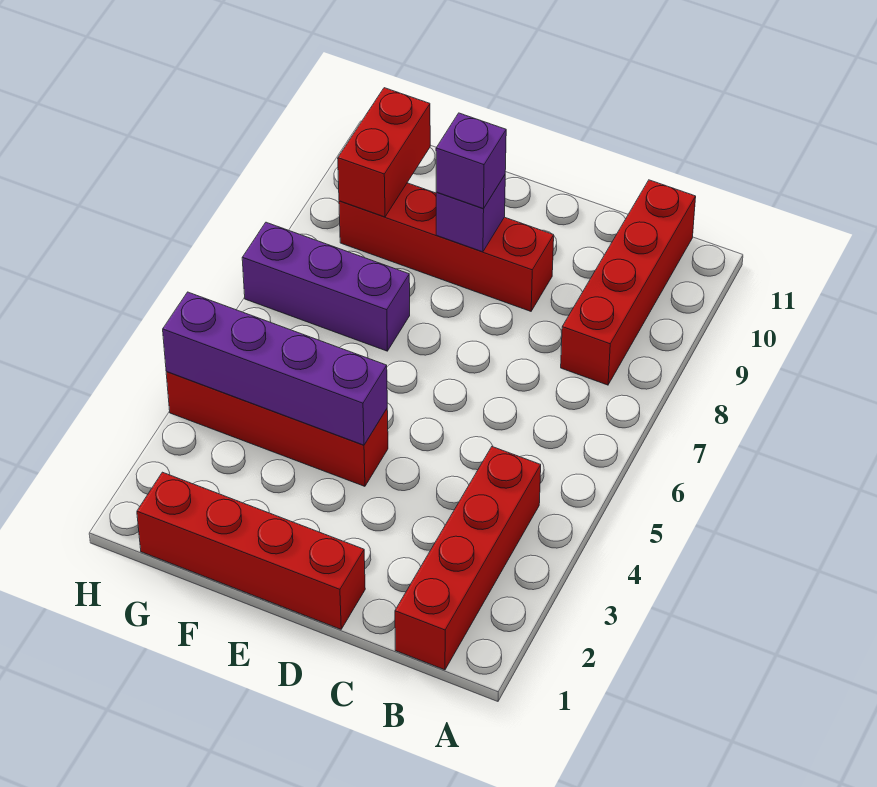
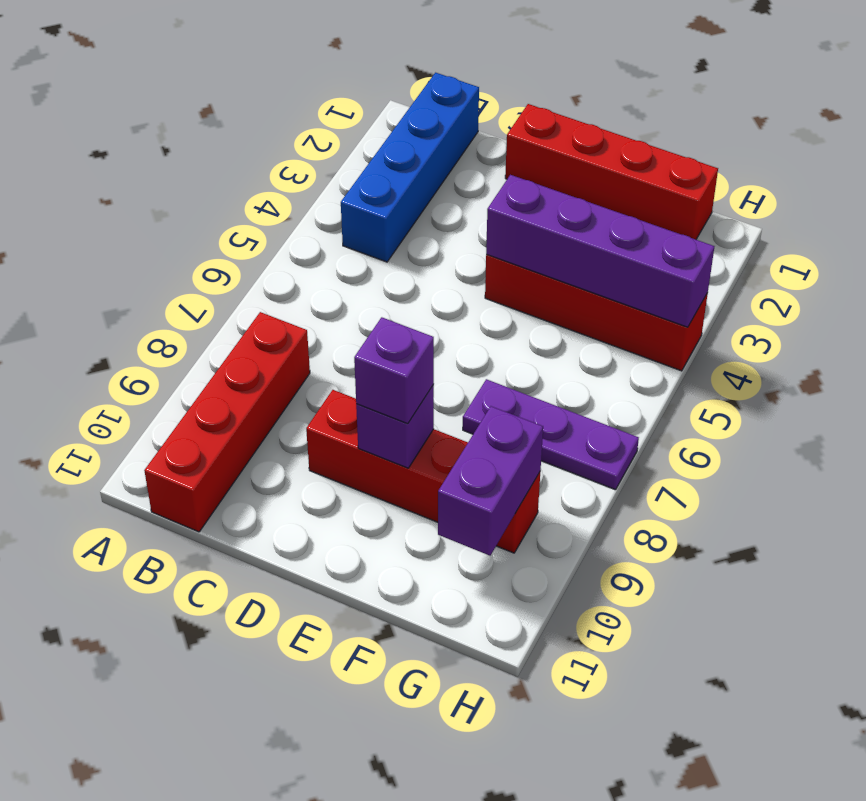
red 1x4 brick [395,447,541,670] -> blue 1x4 brick [341,73,479,262]
purple 1x3 brick [242,222,410,351] -> purple 1x3 plate [463,379,639,490]
red 1x2 brick [338,88,430,217] -> purple 1x2 brick [438,406,543,556]

